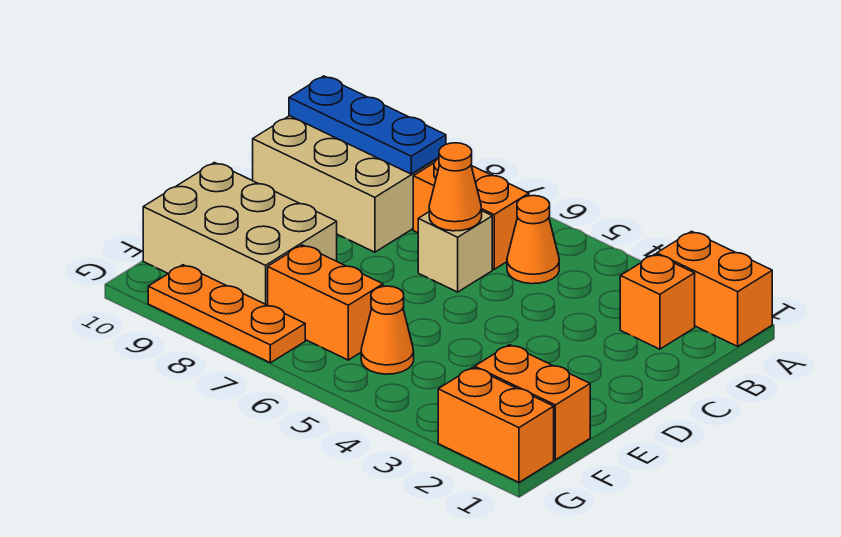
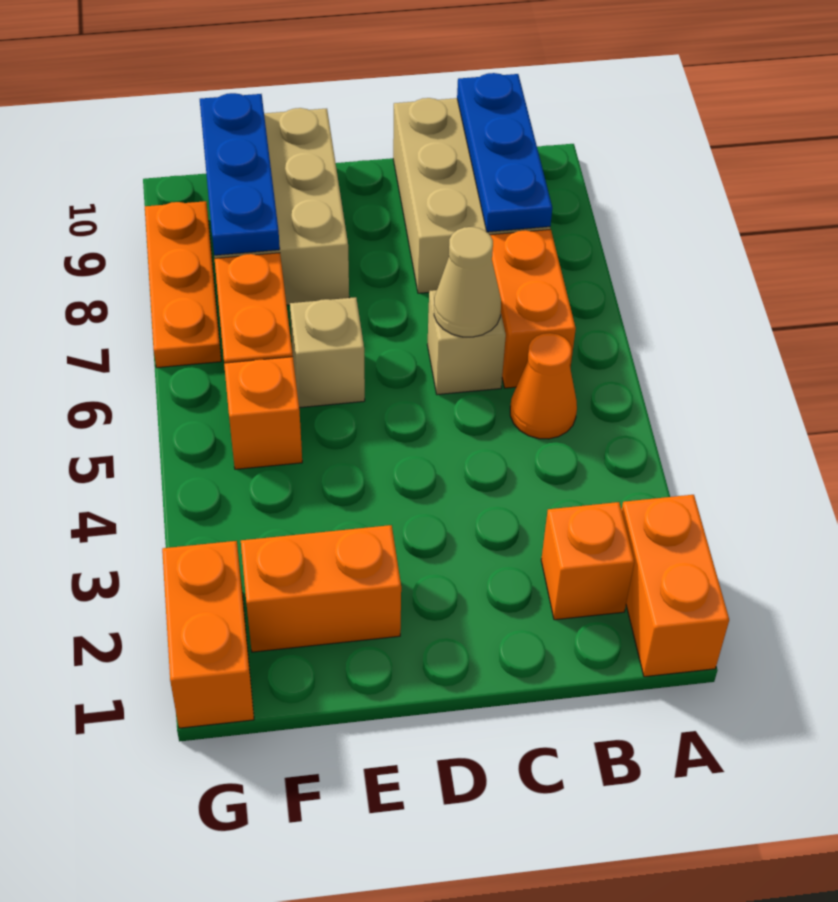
orange 1x1 cone [429,143,482,231] -> tan 1x1 cone [434,227,501,337]
none -> tan 1x1 brick [290,297,365,408]
orange 1x2 brick [475,345,590,460] -> orange 1x2 brick turned to [241,525,401,652]
orange 1x1 cone [361,286,414,374] -> orange 1x1 brick [224,357,302,469]
none -> blue 1x3 plate [200,93,280,255]

